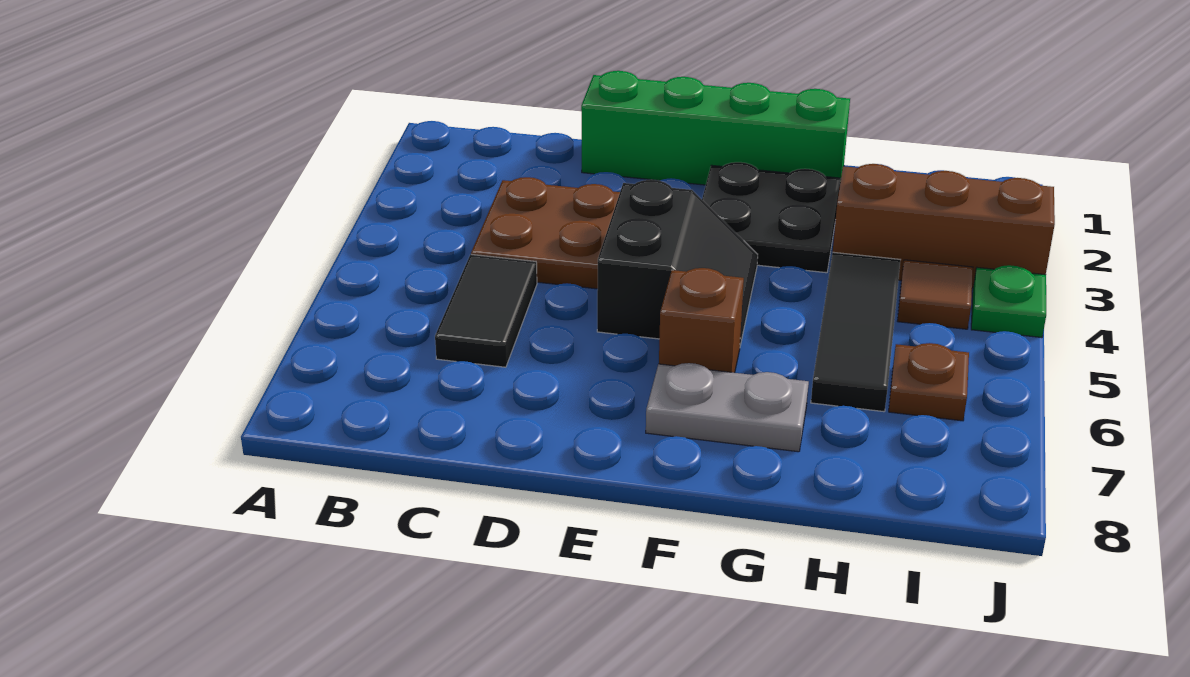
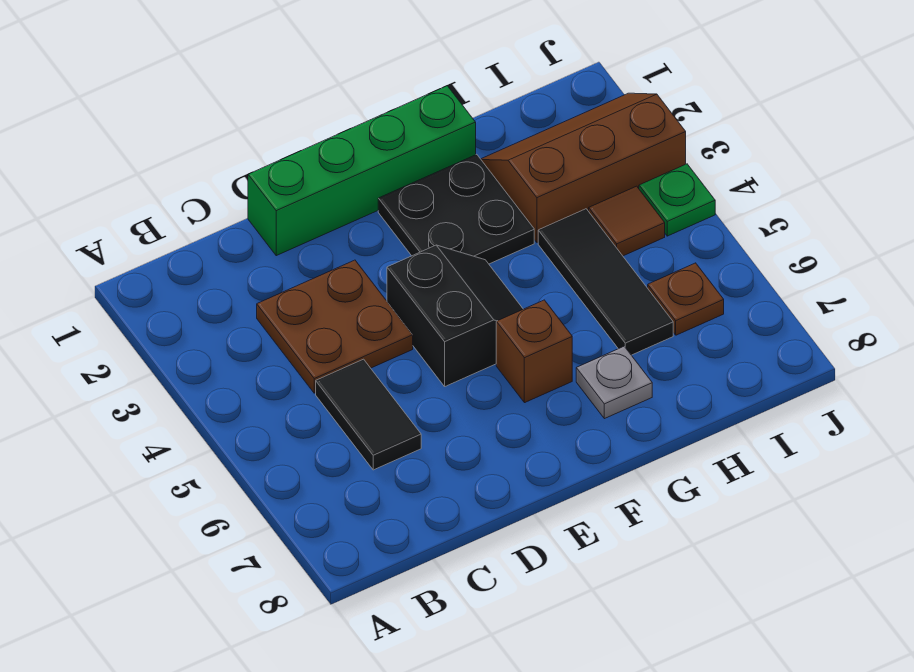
grey 1x2 plate [646,363,809,452] -> grey 1x1 plate [576,346,652,419]

